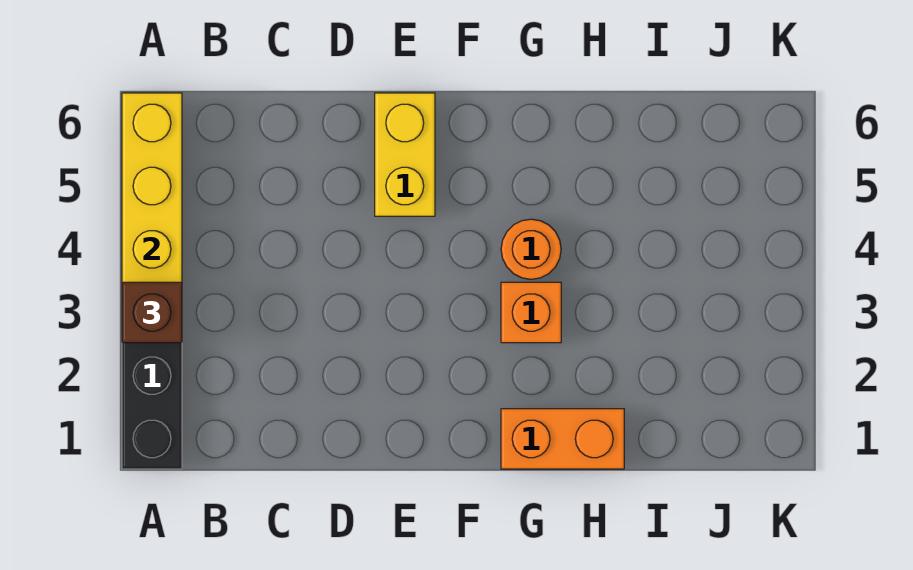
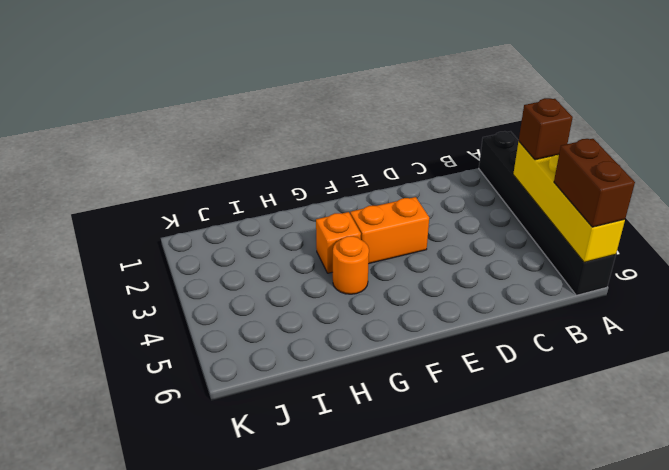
none -> brown 1x2 brick [554,139,635,227]
yellow 1x2 brick [375,93,435,216] -> none
orange 1x2 brick [501,409,624,469] -> orange 1x2 brick moved to [350,197,429,264]

